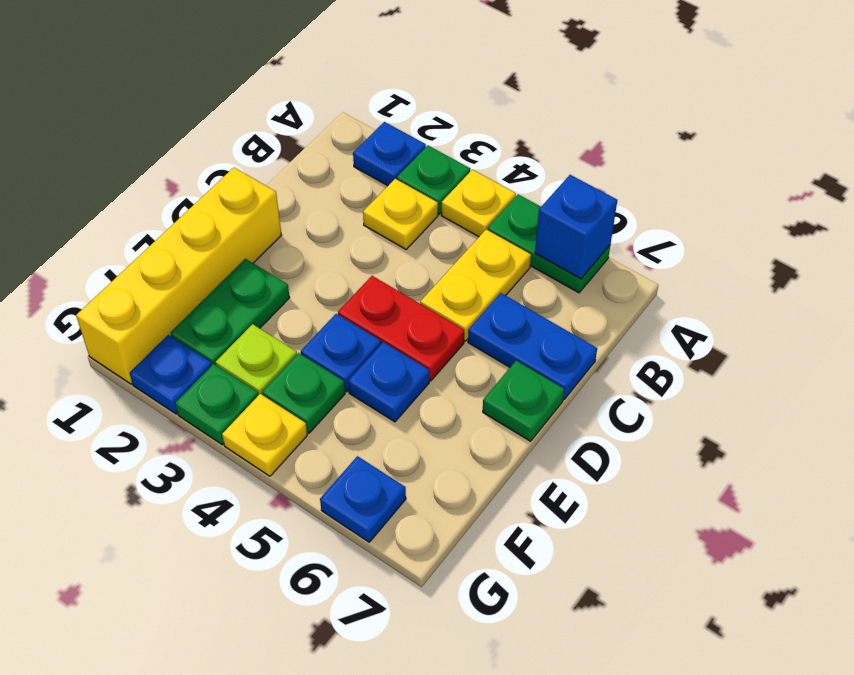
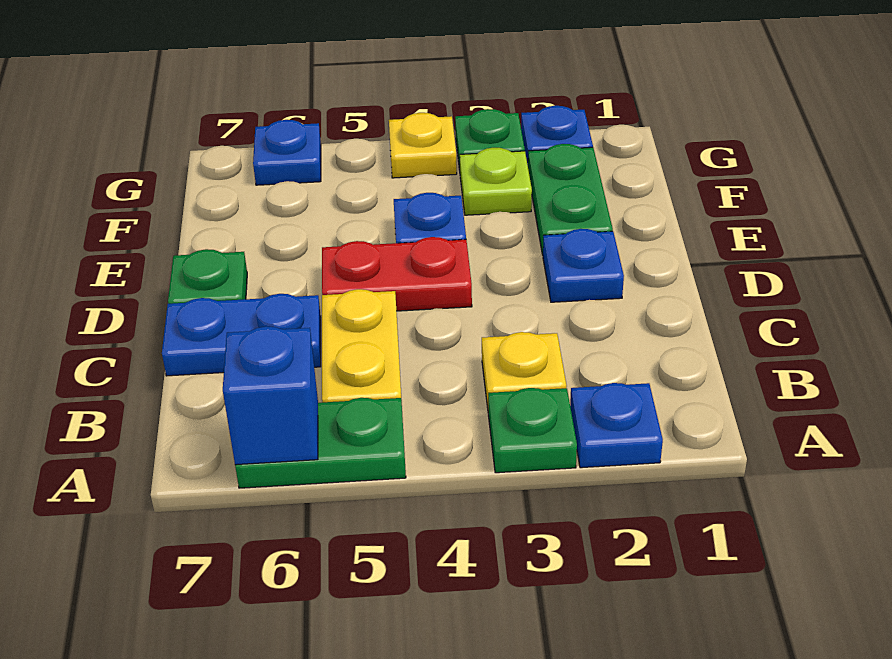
yellow 1x1 plate [441,170,516,237] -> none
yellow 1x4 brick [76,168,281,384] -> none
blue 1x1 plate [348,342,429,422] -> blue 1x1 plate moved to [543,229,624,302]
green 1x1 plate [262,353,345,433] -> none

